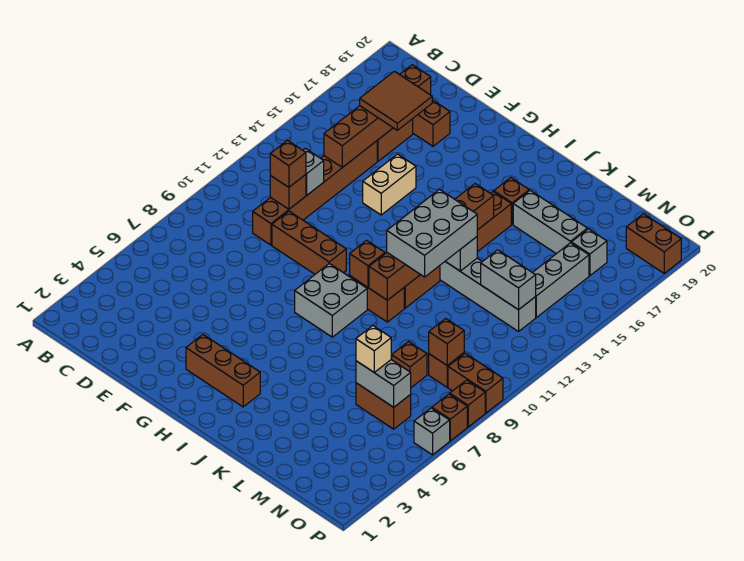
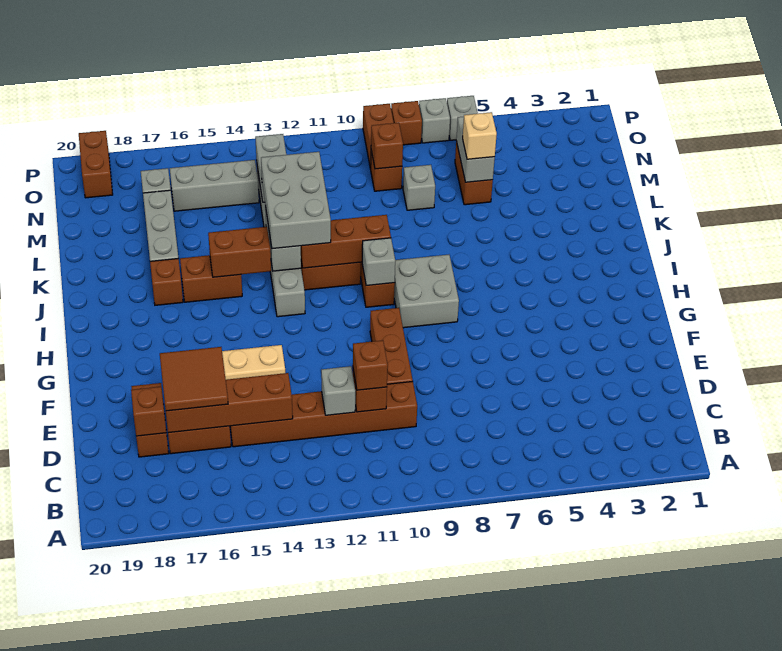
brown 1x3 brick [186,335,260,407] -> none
brown 1x1 brick [350,240,385,287] -> grey 1x1 brick [362,238,395,285]
grey 2x3 brick [387,190,477,277] -> grey 2x3 brick turned to [261,152,331,249]
brown 1x1 brick [392,342,427,388] -> grey 1x1 brick [403,165,435,210]
brown 1x1 brick [432,394,467,441] -> grey 1x1 brick [419,98,450,143]

